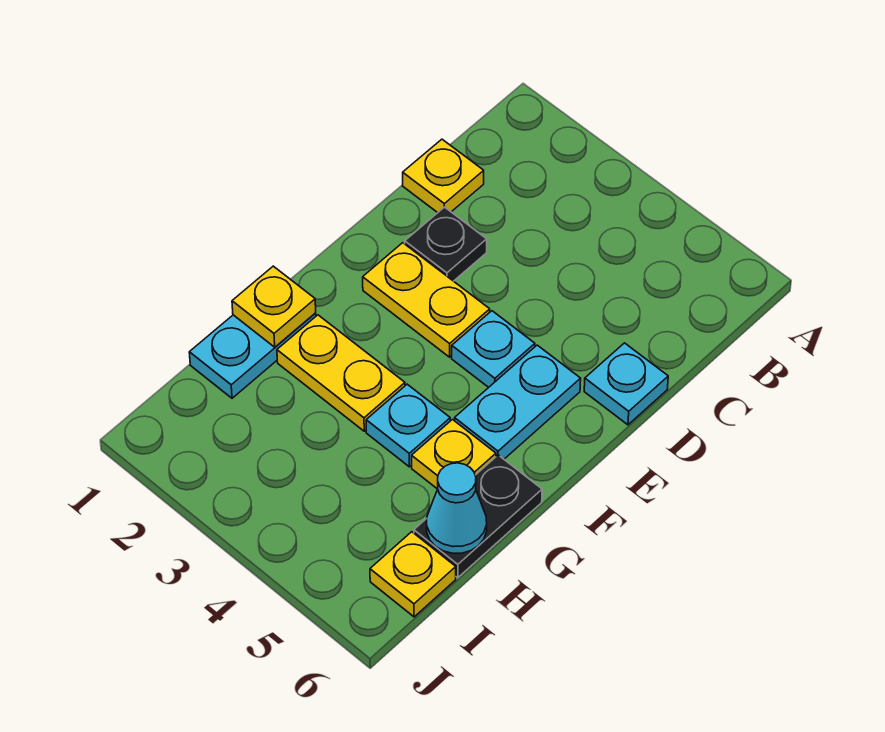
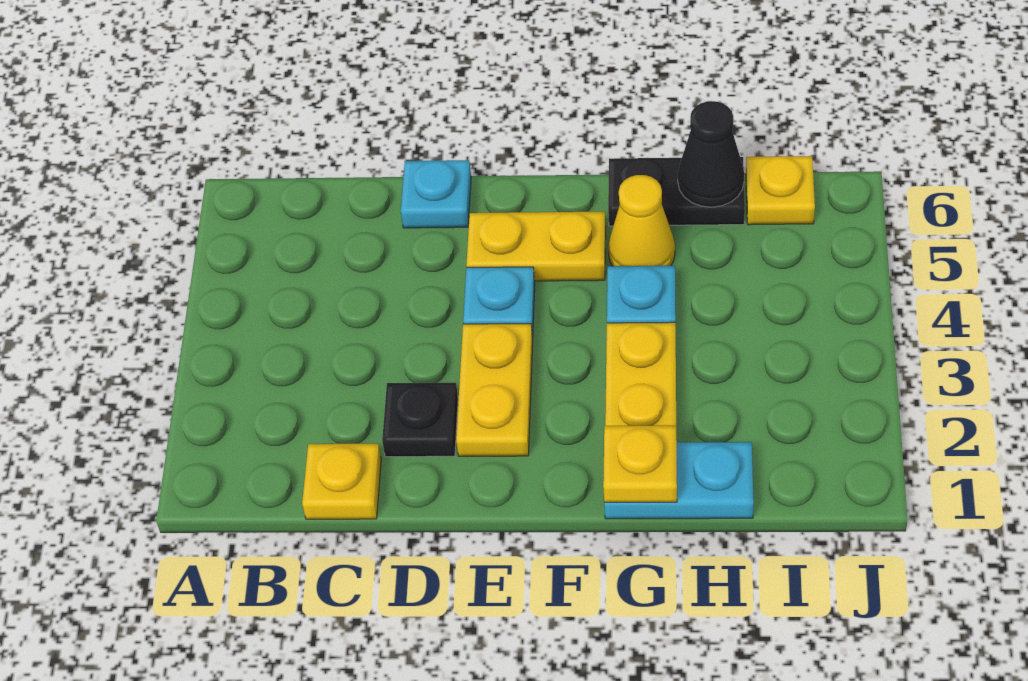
cyan 1x2 plate [454,345,581,459] -> yellow 1x2 plate [466,212,606,281]
yellow 1x1 plate [412,420,496,489] -> yellow 1x1 cone [608,175,675,266]
cyan 1x1 cone [427,463,487,553] -> black 1x1 cone [678,101,744,207]

